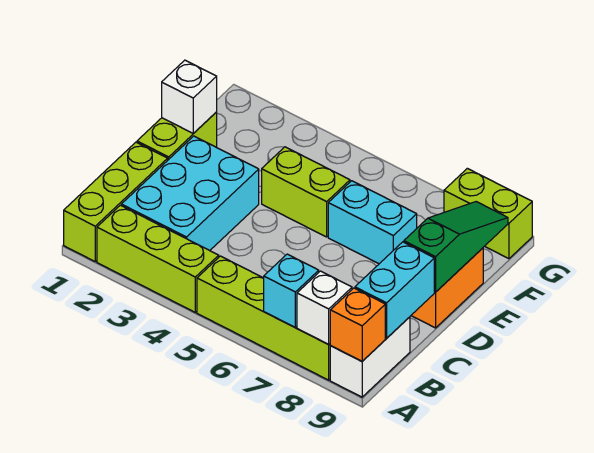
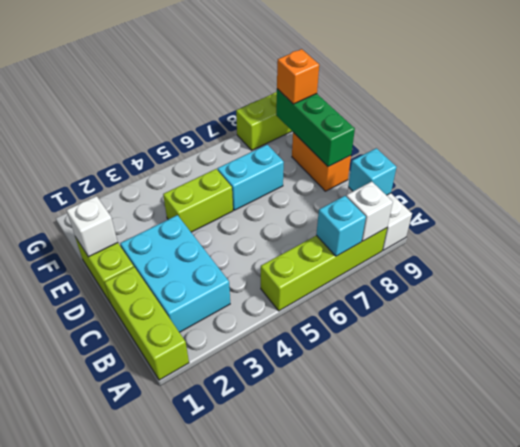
lime 1x3 brick [97,205,219,312] -> none
orange 1x1 brick [330,288,385,361] -> orange 1x1 brick moved to [277,49,319,104]
cyan 1x2 brick [355,242,434,338] -> cyan 1x1 brick [348,148,397,195]
green 1x3 slope [404,202,508,292] -> green 1x3 brick [276,89,355,167]

